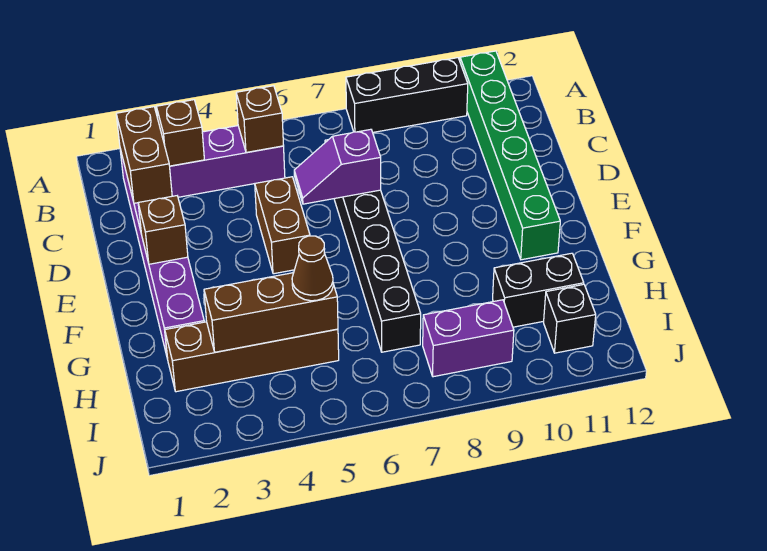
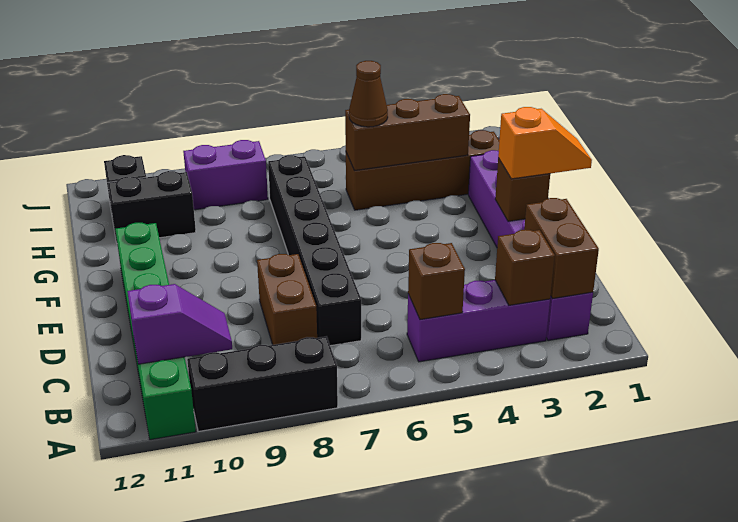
brown 1x2 brick [255,177,310,274] -> brown 1x2 brick moved to [257,254,317,345]
purple 1x2 slope [294,129,381,204] -> purple 1x2 slope moved to [127,284,232,364]
none -> orange 1x2 slope [498,107,592,179]

